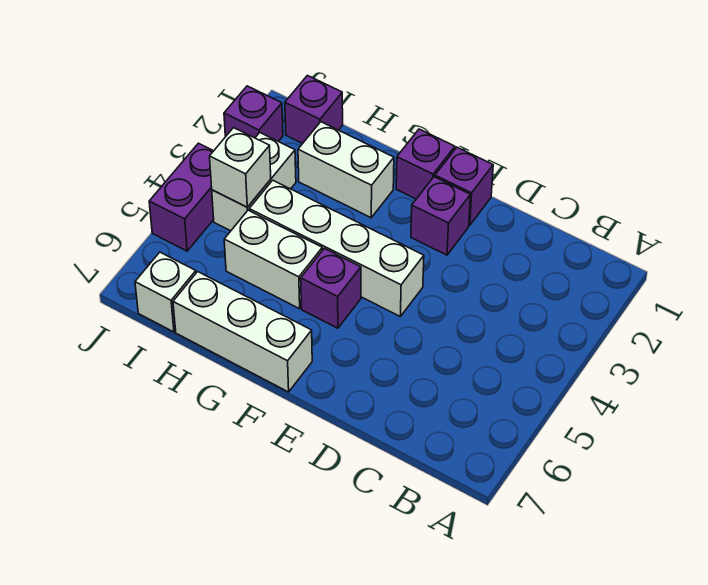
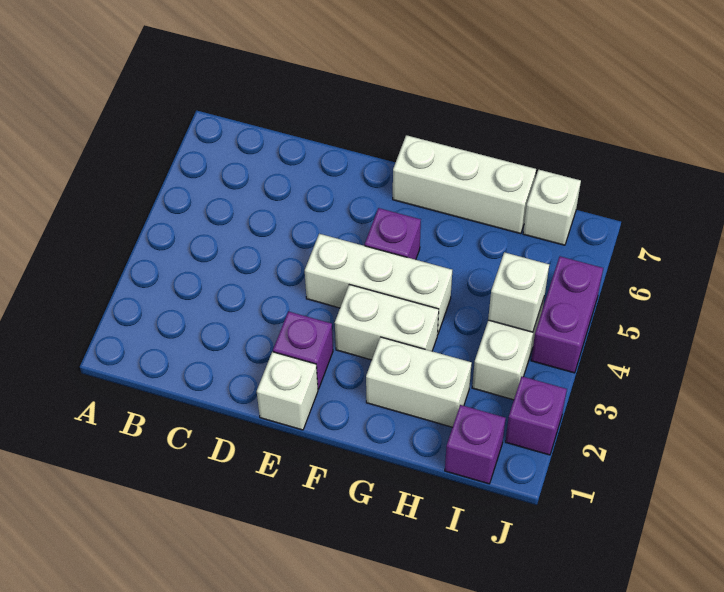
purple 1x1 brick [435,147,493,225] -> white 1x1 brick [257,352,318,430]
white 1x4 brick [249,180,424,316] -> white 1x3 brick [305,234,452,335]
purple 1x1 brick [396,129,455,199] -> none
white 1x2 brick [224,210,322,309] -> white 1x2 brick moved to [335,285,439,360]

